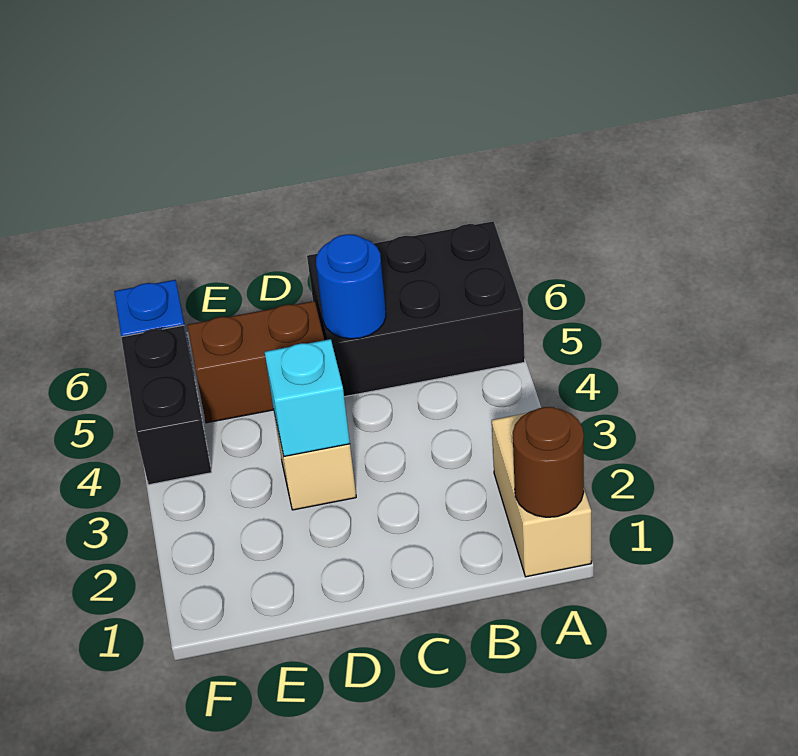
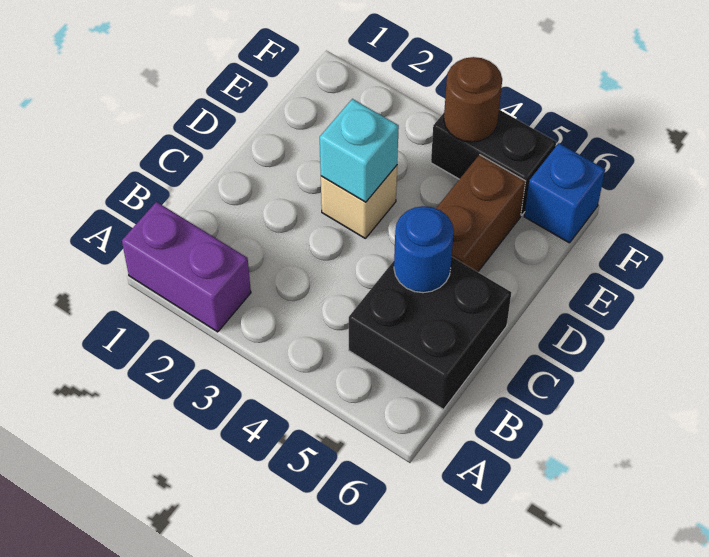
tan 1x2 brick [492,413,591,577] -> purple 1x2 brick [122,202,251,332]
brown 1x1 round brick [513,407,584,517] -> brown 1x1 round brick moved to [444,57,502,142]
black 2x3 brick [307,221,525,397] -> black 2x2 brick [349,257,511,409]

